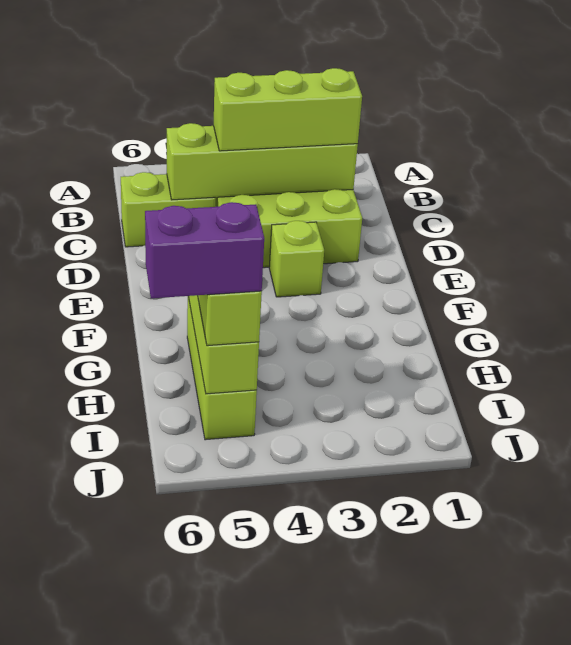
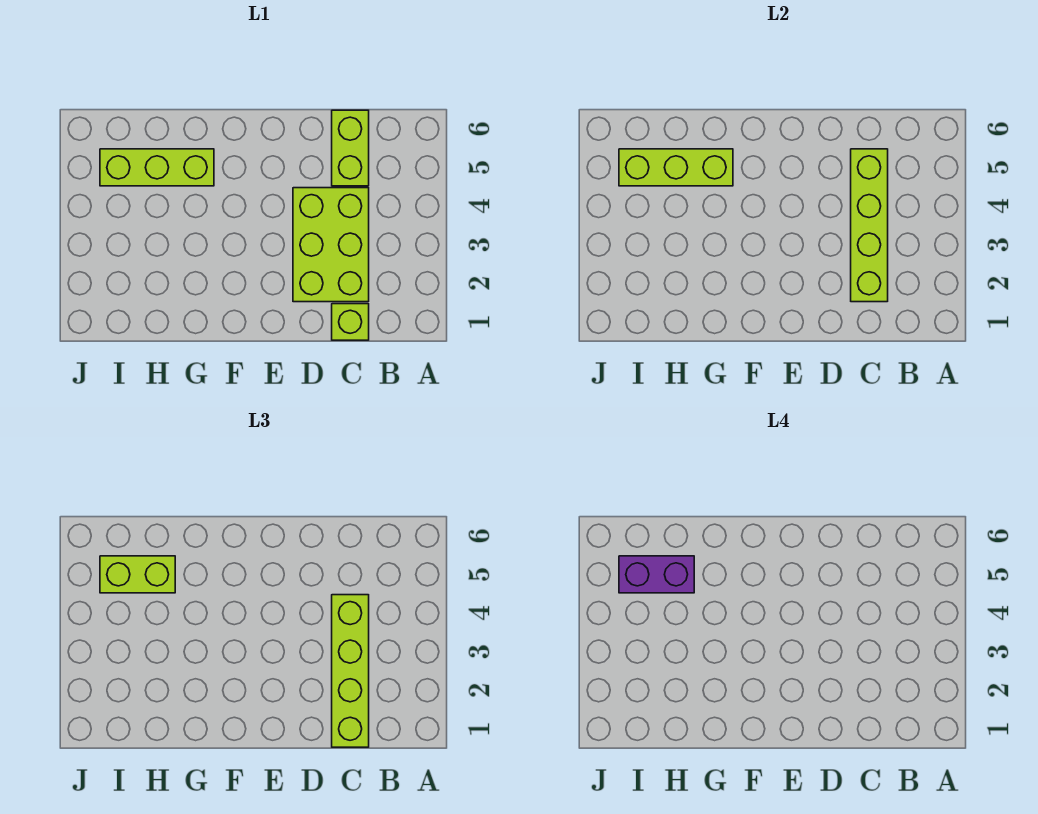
lime 1x3 brick [214,68,362,151] -> lime 1x4 brick [332,595,369,747]
lime 1x1 brick [269,221,324,297] -> lime 1x1 brick moved to [332,304,369,340]
purple 1x2 brick [145,202,264,298] -> purple 1x2 brick turned to [619,556,694,593]

